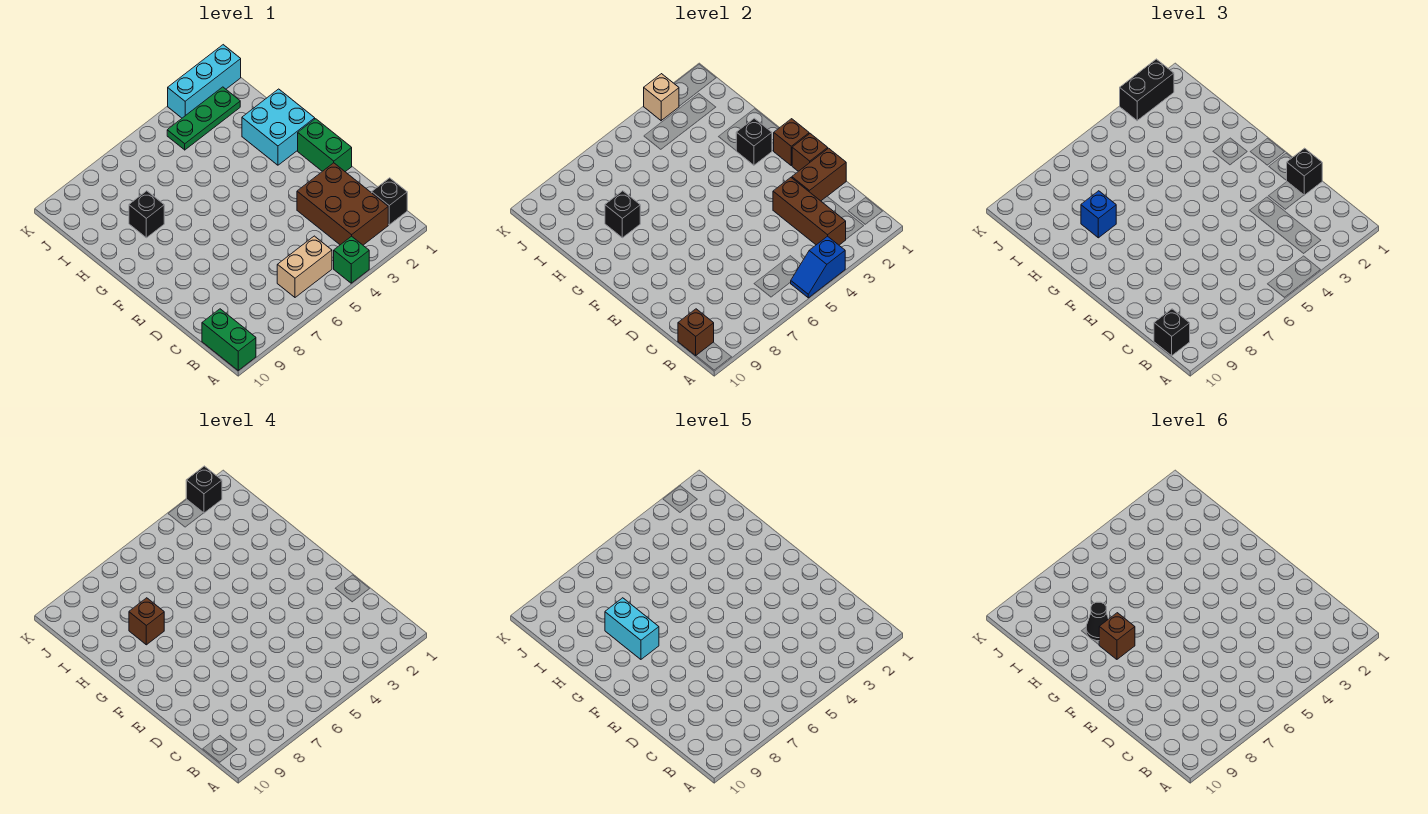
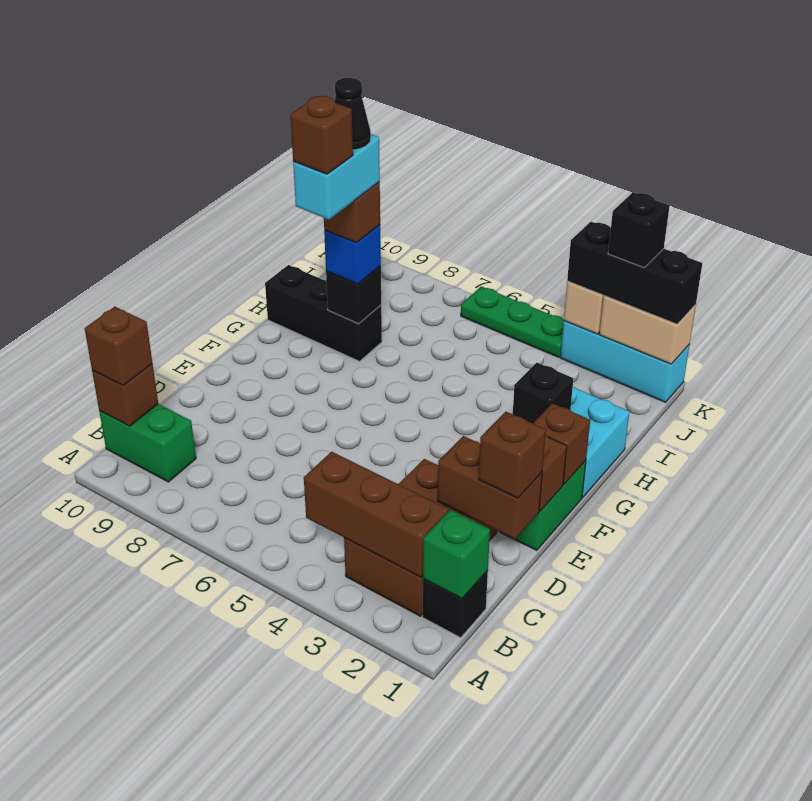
green 1x1 brick [334,236,369,283] -> green 1x1 brick moved to [423,510,490,599]
blue 1x2 slope [791,236,845,298] -> none
green 1x2 brick [202,309,256,370] -> green 1x2 brick turned to [99,404,196,482]
brown 1x3 brick [773,178,846,245] -> brown 1x3 brick turned to [304,452,448,577]
tan 1x2 brick [277,236,332,297] -> tan 1x2 brick moved to [599,296,696,364]
black 1x1 brick [1154,309,1190,356] -> brown 1x1 brick [85,307,152,386]
black 1x1 brick [1286,148,1322,195] -> brown 1x1 brick [479,412,546,498]
black 1x1 brick [129,191,164,238] -> black 1x3 brick [265,265,382,361]
green 1x3 plate [167,87,240,150] -> green 1x3 plate moved to [461,286,564,357]
black 1x2 brick [1120,59,1174,121] -> black 1x3 brick [567,222,702,324]

